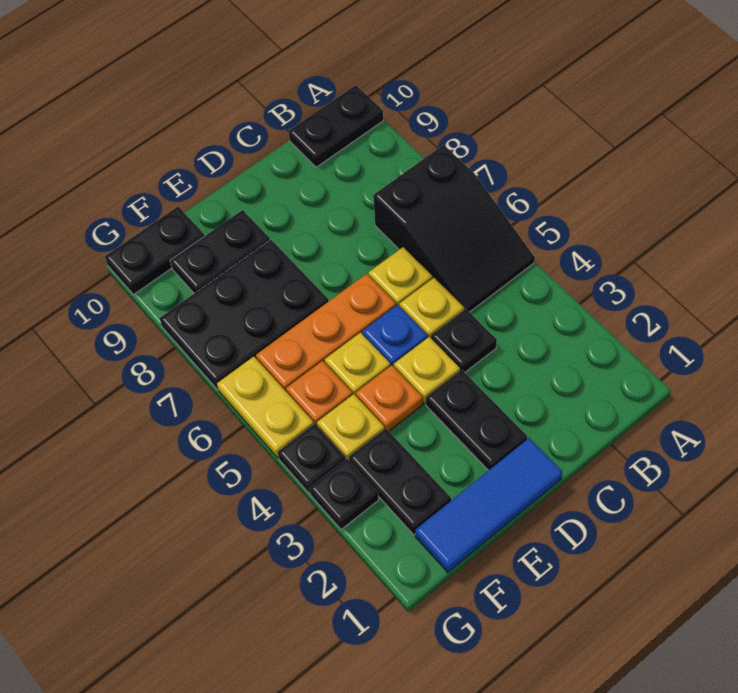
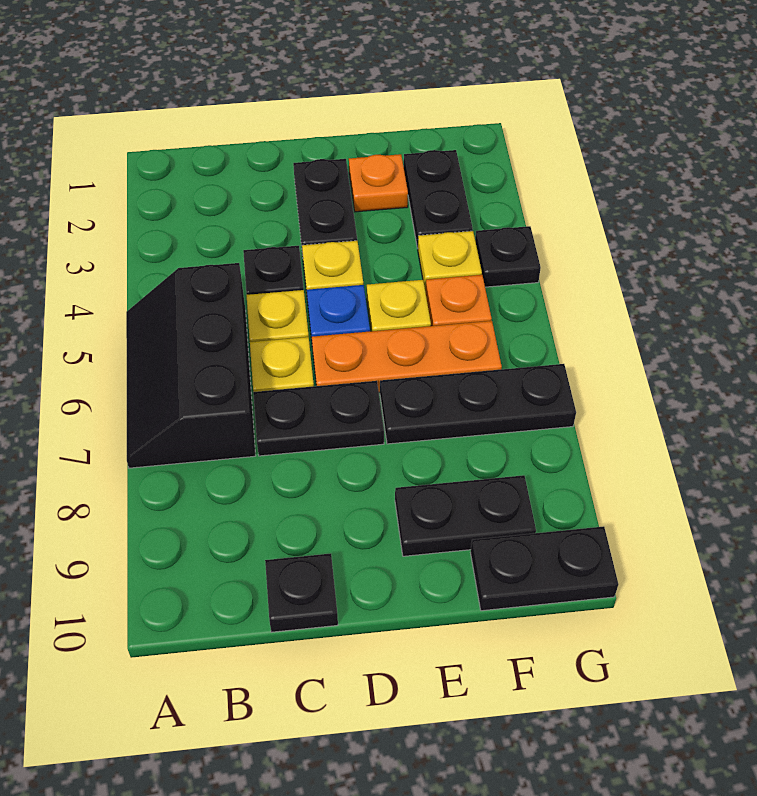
black 2x3 slope [373,145,535,312] -> black 2x3 slope turned to [126,263,256,468]
black 1x2 plate [288,85,383,167] -> black 1x2 plate moved to [253,381,384,456]
blue 1x3 tile [415,438,562,572] -> none
orange 1x1 plate [356,365,423,431] -> orange 1x1 plate moved to [349,154,408,212]
black 2x3 plate [159,240,329,390] -> black 1x3 plate [380,364,576,444]
black 1x1 plate [309,459,379,530] -> black 1x1 plate moved to [265,554,338,632]
yellow 1x2 plate [217,356,314,458] -> none

